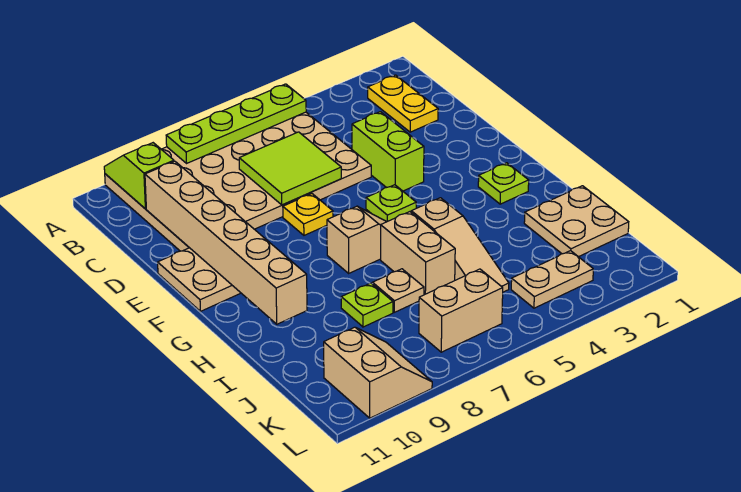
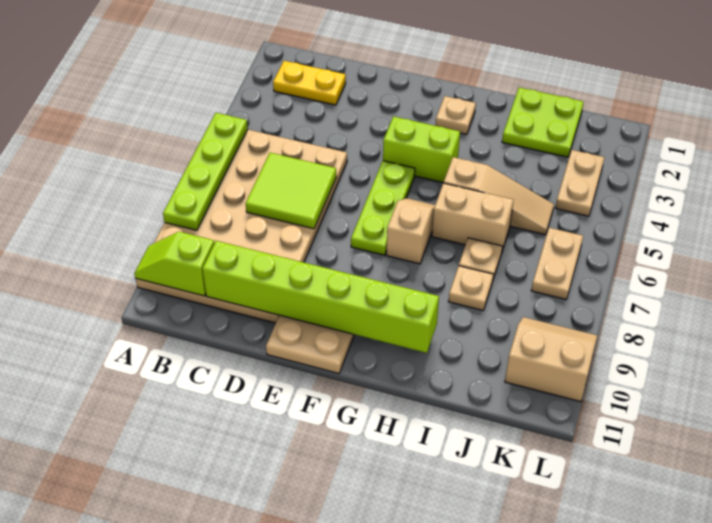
tan 1x6 brick [145,161,307,324] -> lime 1x6 brick [203,241,439,353]
lime 1x2 brick [352,112,424,191] -> lime 1x2 brick moved to [383,116,460,183]
yellow 1x1 plate [283,194,333,235] -> none
lime 1x1 plate [366,185,416,222] -> lime 1x3 plate [351,161,415,255]
lime 1x1 plate [478,163,529,204] -> tan 1x1 plate [435,96,476,135]
tan 2x2 plate [524,186,629,257] -> lime 2x2 plate [502,87,584,157]
lime 1x1 plate [341,283,393,327] -> tan 1x1 plate [449,266,493,310]
tan 1x2 brick [419,269,503,352] -> tan 1x2 plate [531,228,583,299]

